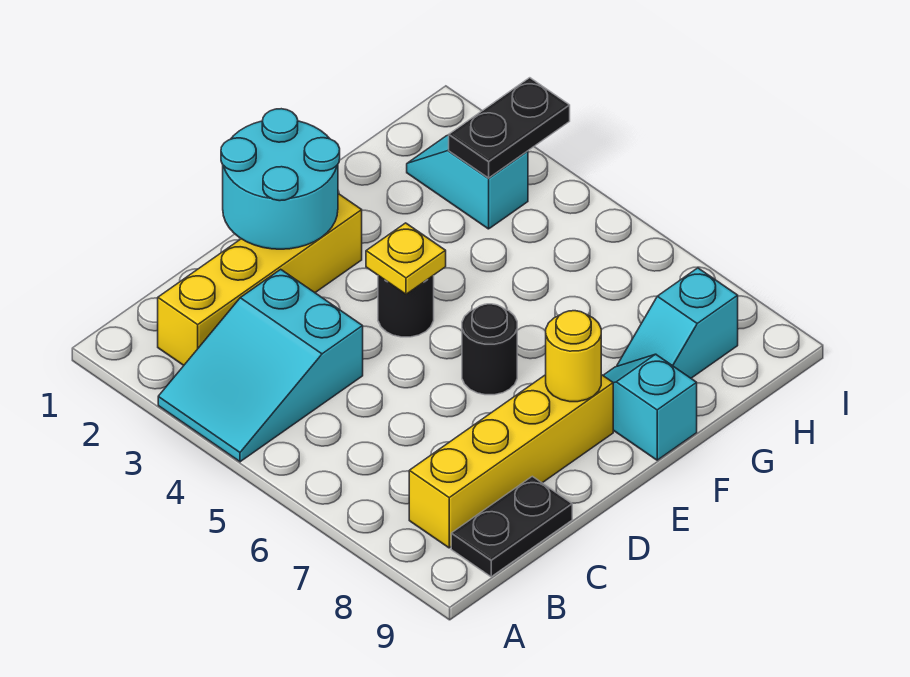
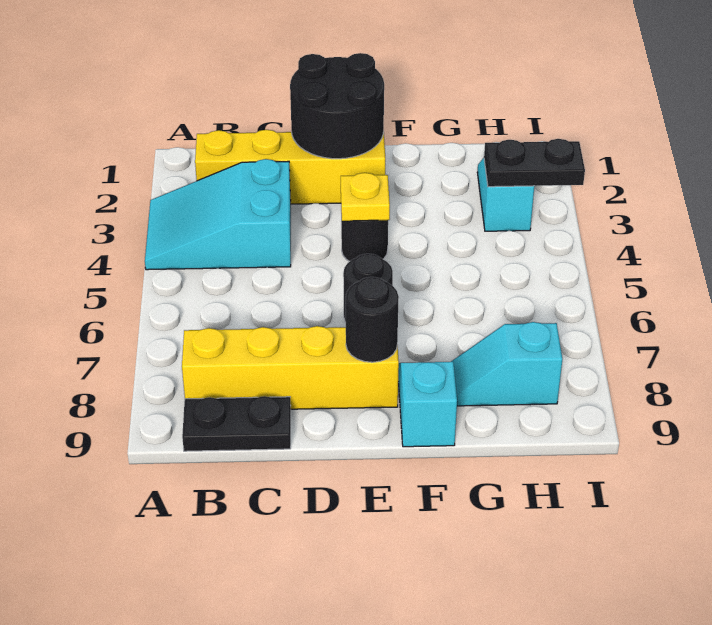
cyan 2x2 round brick [221,109,340,249] -> black 2x2 round brick [290,53,384,159]
yellow 1x1 round brick [546,311,601,402] -> black 1x1 round brick [346,277,399,362]

